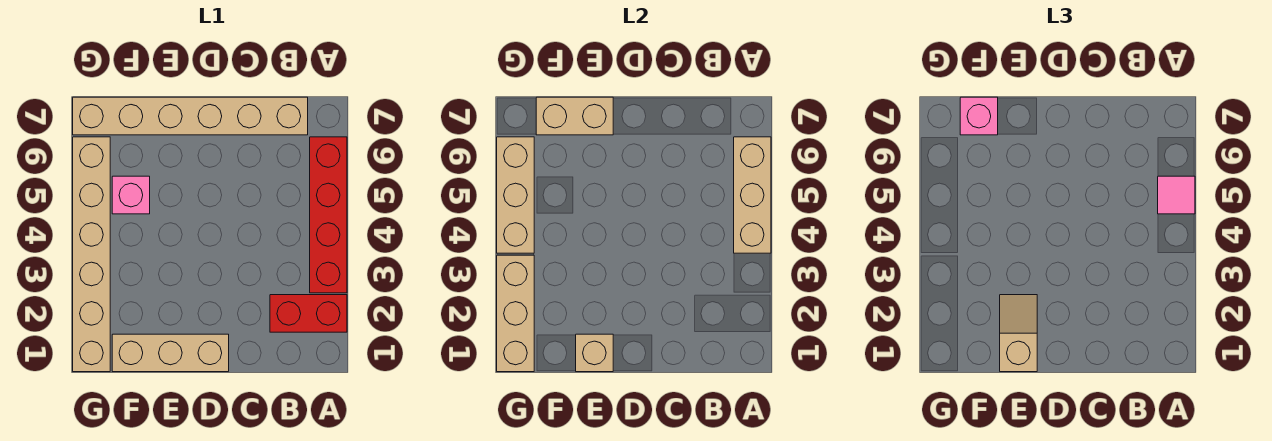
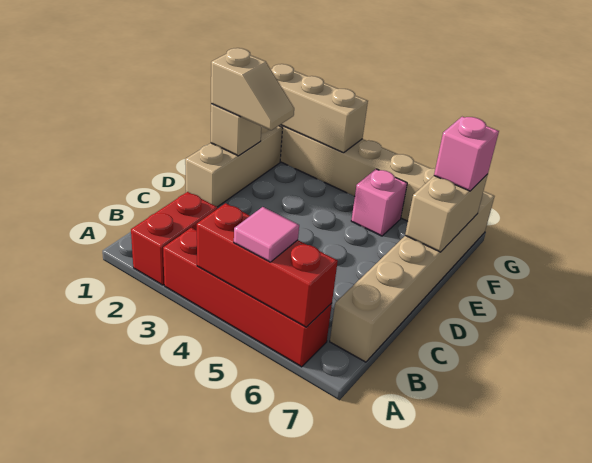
tan 1x3 brick [734,137,771,253] -> red 1x3 brick [197,203,338,327]
tan 1x3 brick [497,137,534,253] -> none

